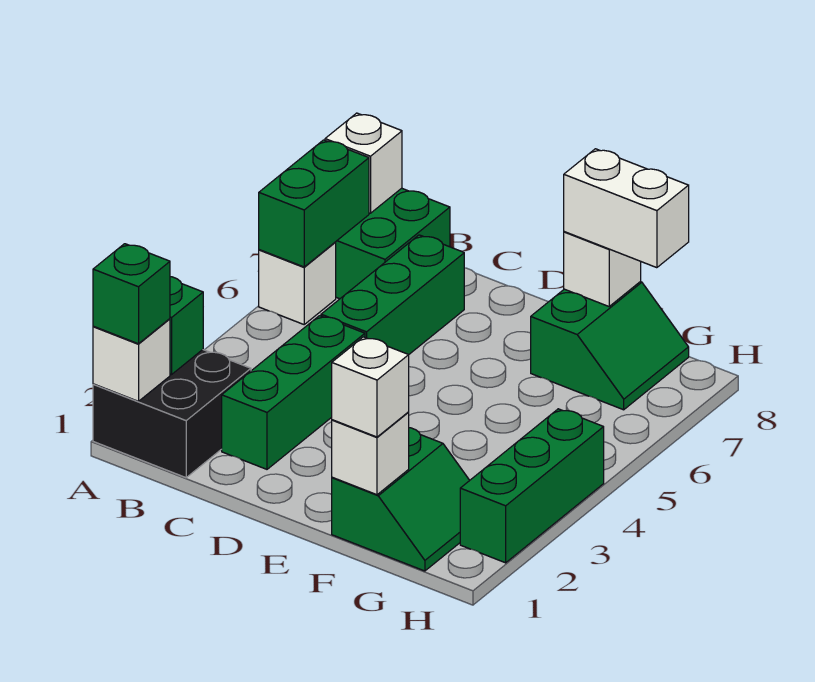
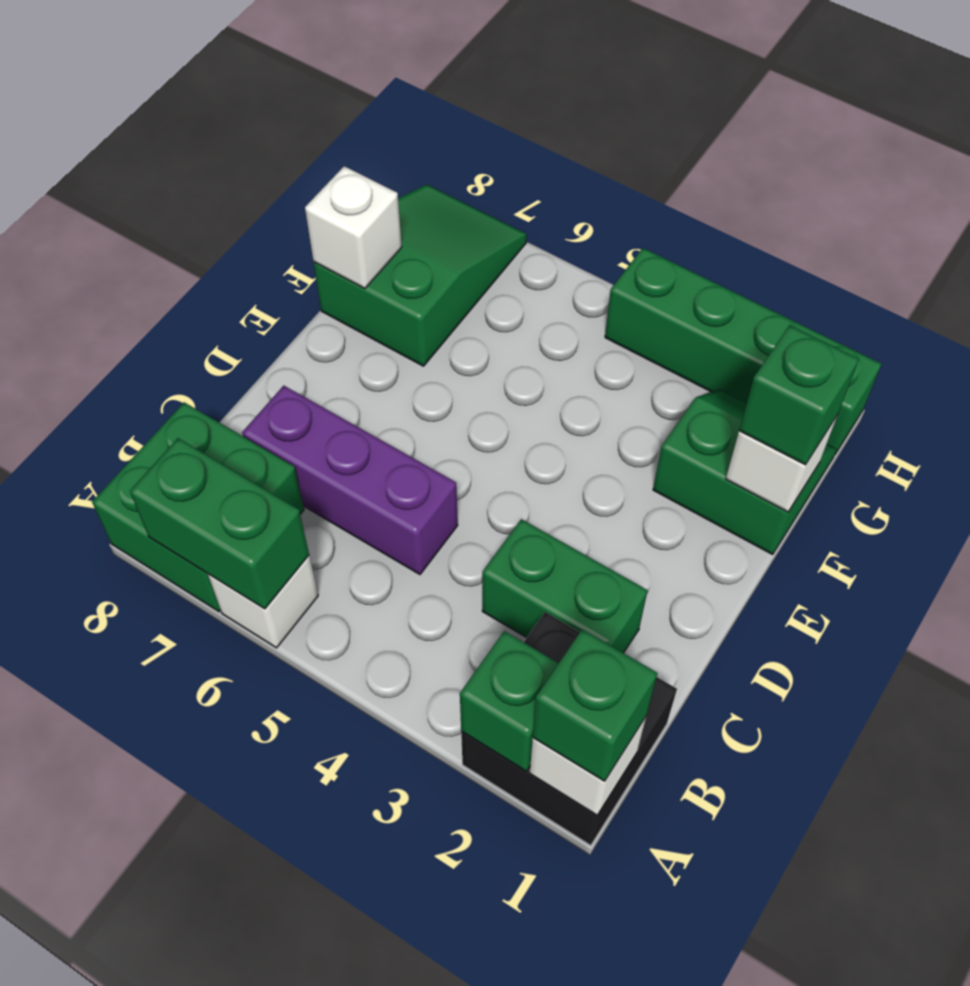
white 1x1 brick [325,113,402,213] -> none
green 1x3 brick [222,316,365,469] -> green 1x2 brick [482,519,647,653]
green 1x3 brick [321,235,464,355] -> purple 1x3 brick [242,386,458,574]
white 1x1 brick [332,337,409,437] -> green 1x1 brick [739,325,859,465]
green 2x2 slope [531,282,689,410] -> green 2x3 slope [314,185,527,366]
white 1x2 brick [564,149,689,268] -> none
green 1x3 brick [460,409,604,563] -> green 1x4 brick [605,248,881,454]

